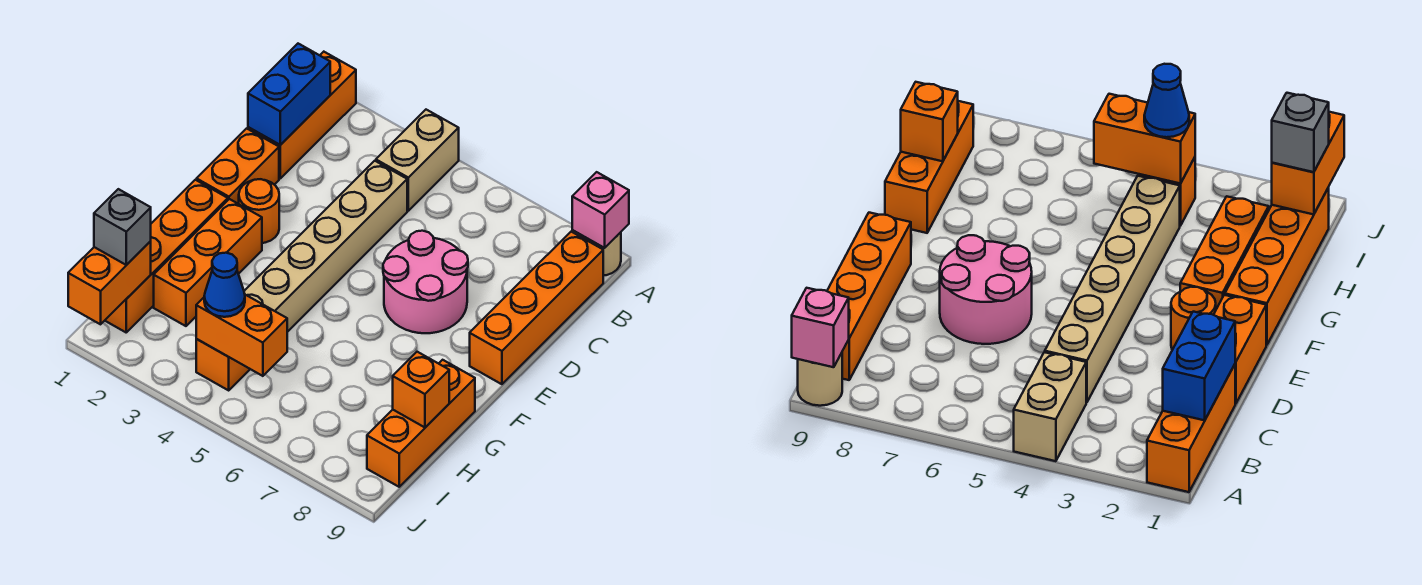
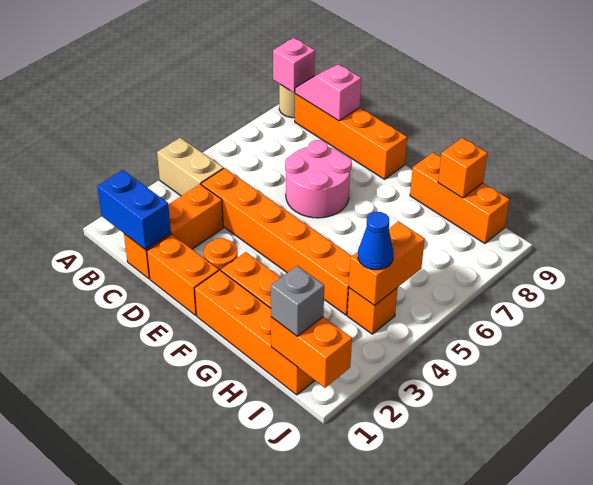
orange 1x3 brick [248,52,356,178] -> orange 1x3 brick turned to [124,184,223,279]
none -> pink 1x2 slope [295,64,361,121]
tan 1x6 brick [244,161,407,332] -> orange 1x6 brick [201,168,351,315]

